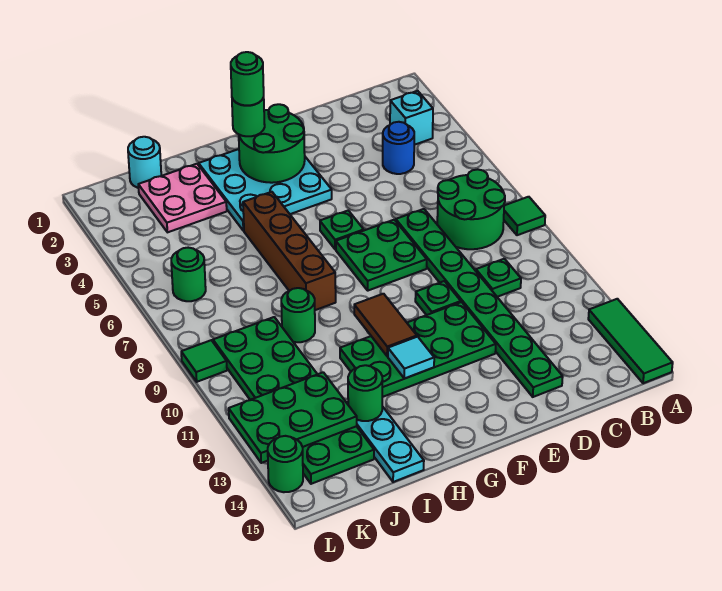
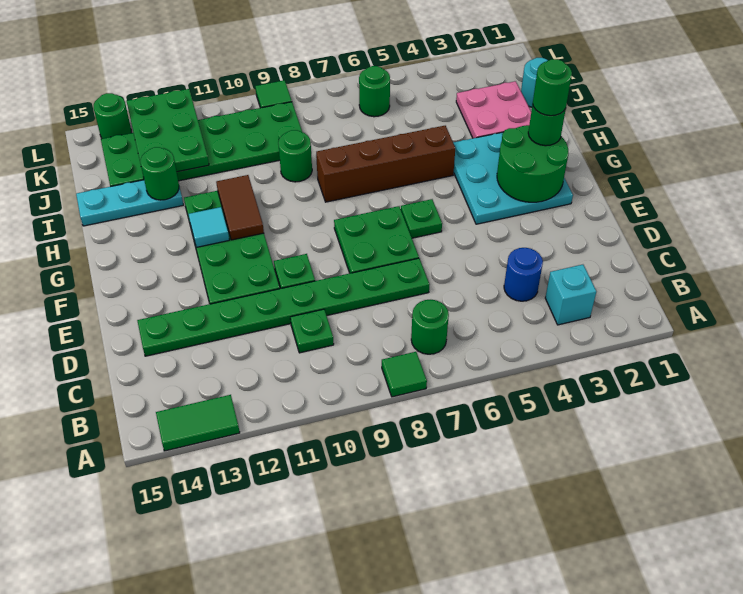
green 1x3 tile [588,299,673,383] -> green 1x2 tile [156,395,240,451]
green 2x2 round brick [437,169,505,249] -> green 1x1 round brick [411,300,449,354]
brown 1x2 tile [354,294,417,356] -> brown 1x2 tile turned to [216,175,264,240]

